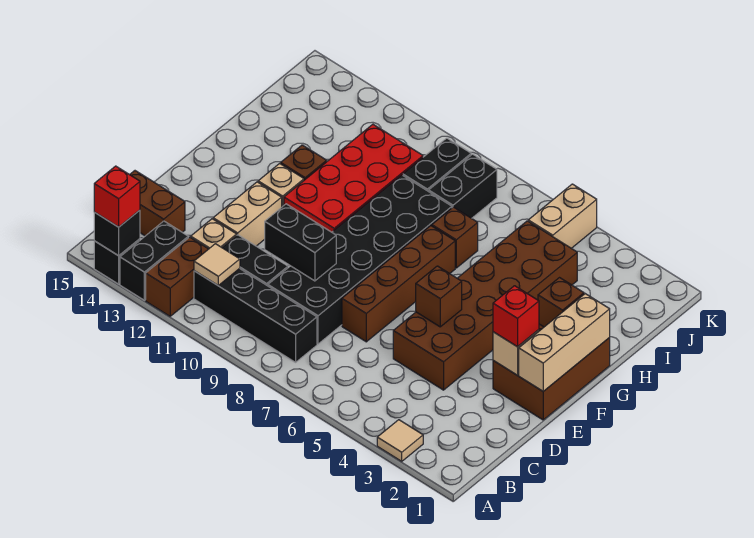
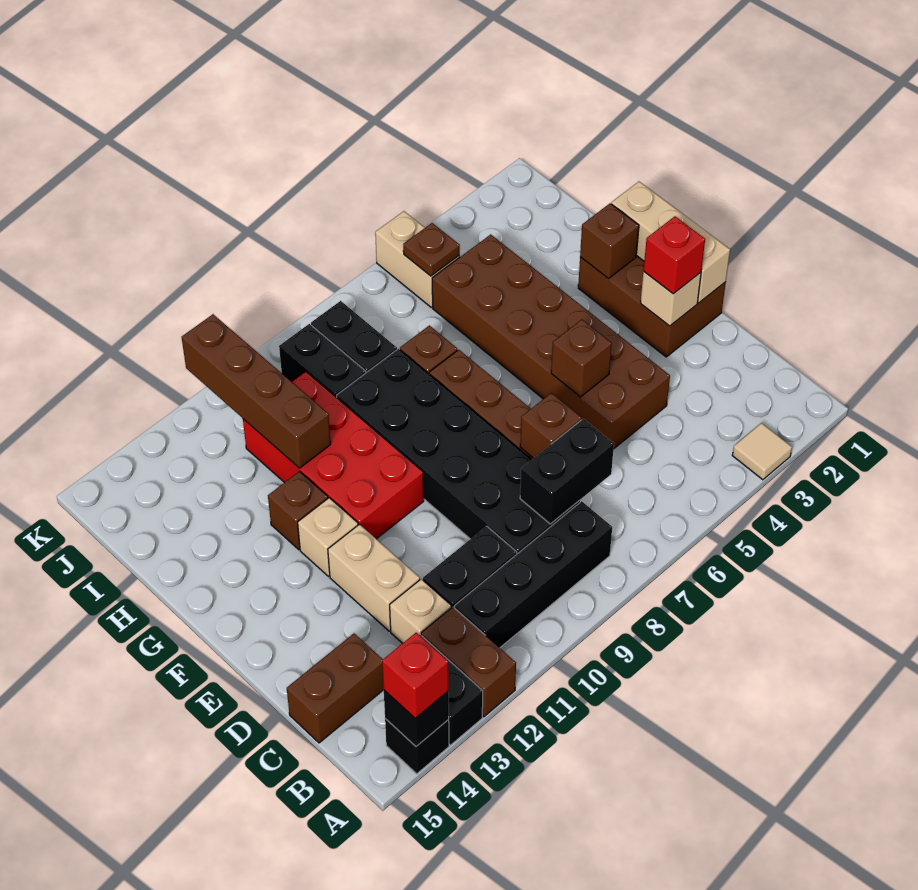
tan 1x1 tile [194,244,240,285] -> none
none -> brown 1x1 brick [520,393,582,458]
black 1x2 brick [265,204,336,281] -> black 1x2 brick moved to [520,419,614,524]
none -> brown 1x4 brick [182,314,331,468]
none -> brown 1x1 plate [403,223,460,276]

